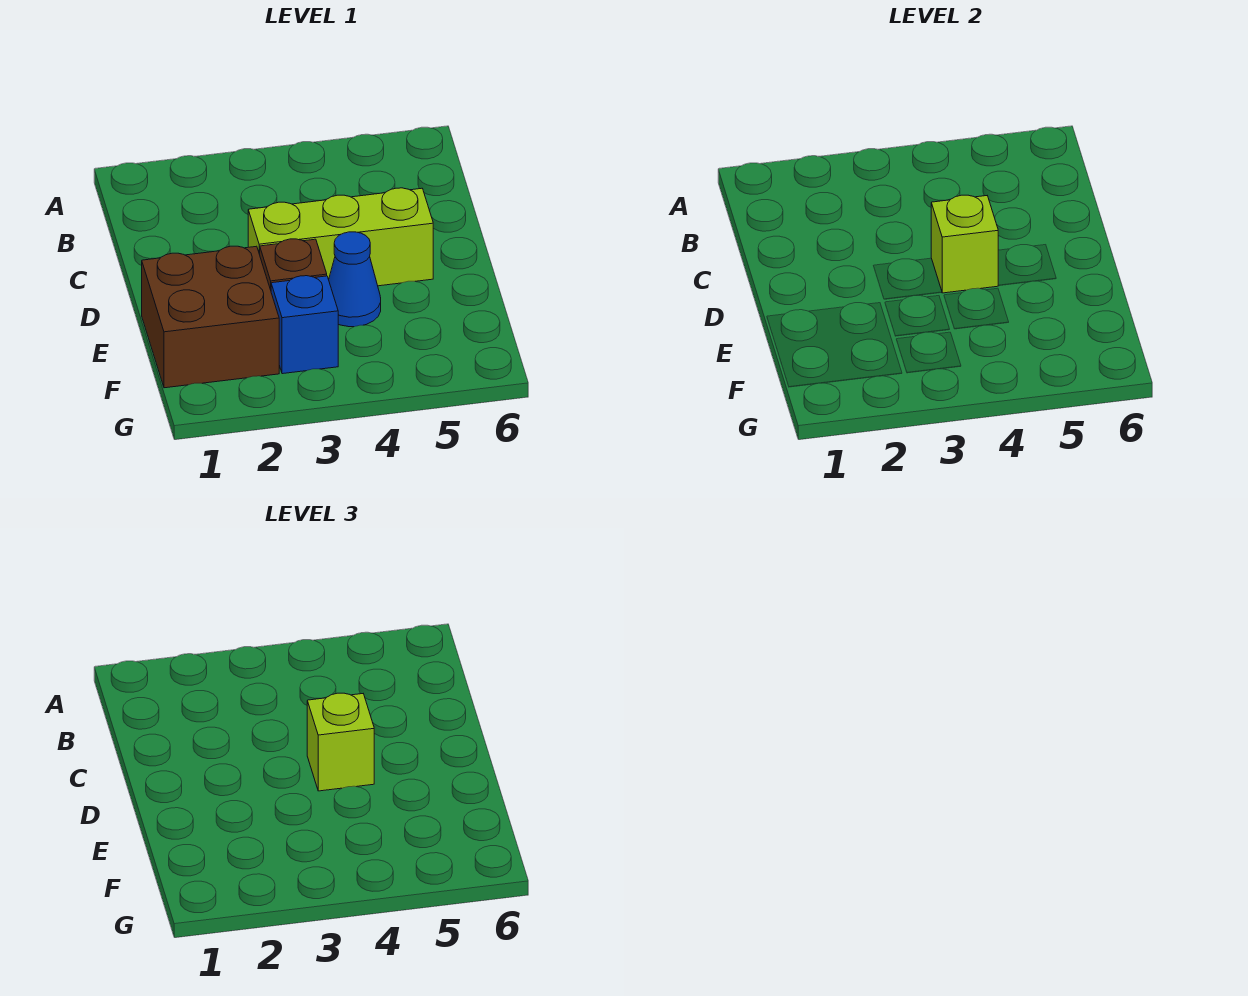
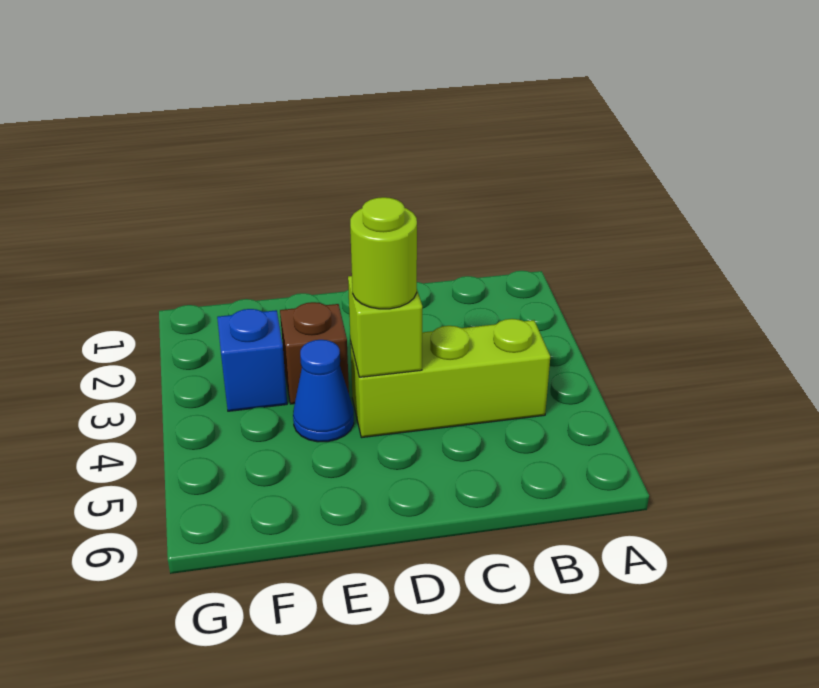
lime 1x3 brick [248,188,433,286] -> lime 1x3 brick turned to [350,319,550,438]
lime 1x1 brick [307,693,374,791] -> lime 1x1 round brick [350,197,417,309]
brown 2x2 brick [142,246,279,388] -> none

